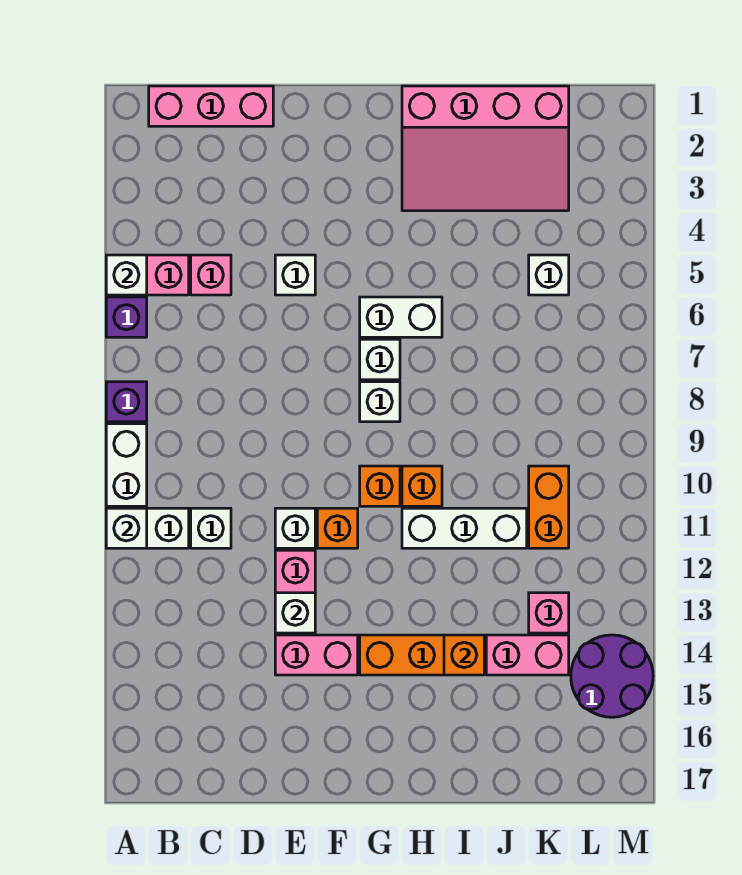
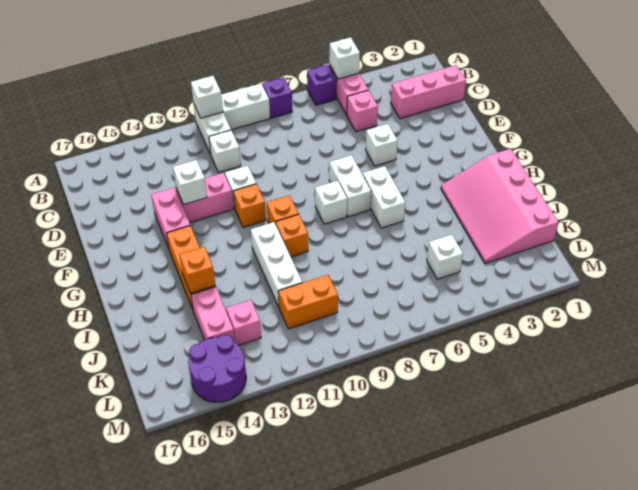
pink 1x3 brick [149,86,273,126] -> pink 1x3 brick turned to [391,65,466,119]
white 1x1 brick [360,339,400,380] -> white 1x2 brick [329,155,371,217]

